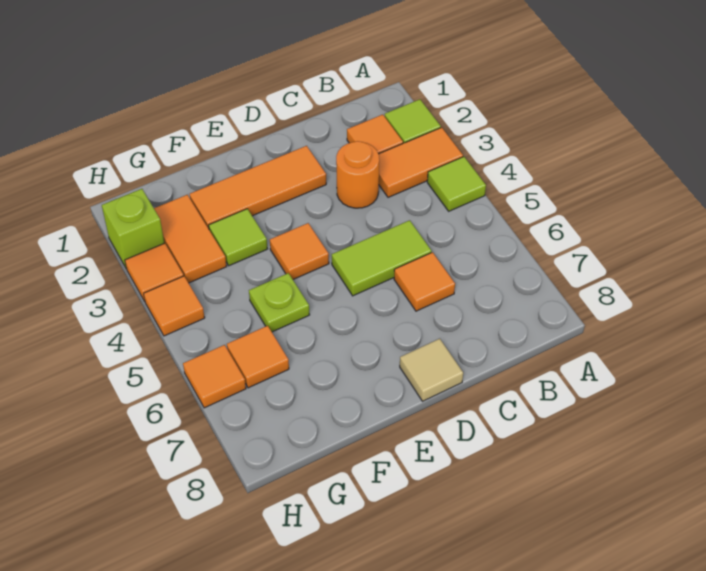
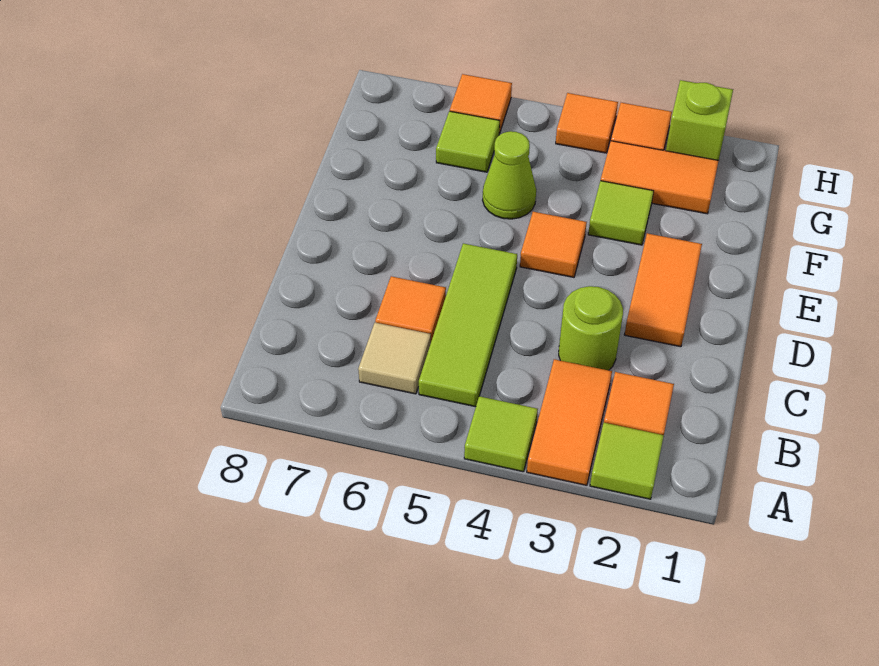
orange 1x1 round brick [336,141,379,208] -> lime 1x1 round brick [559,286,623,370]
lime 1x2 tile [332,220,432,296] -> lime 1x3 tile [419,243,517,407]
orange 1x3 tile [190,146,326,229] -> orange 1x2 tile [625,233,702,347]
tan 1x1 tile [400,339,463,401] -> tan 1x1 tile moved to [358,322,431,394]
lime 1x1 plate [249,273,309,332] -> lime 1x1 cone [483,131,536,219]
orange 1x1 tile [227,326,289,388] -> lime 1x1 tile [436,111,500,172]

